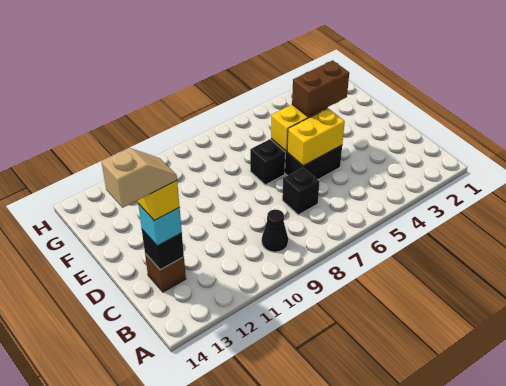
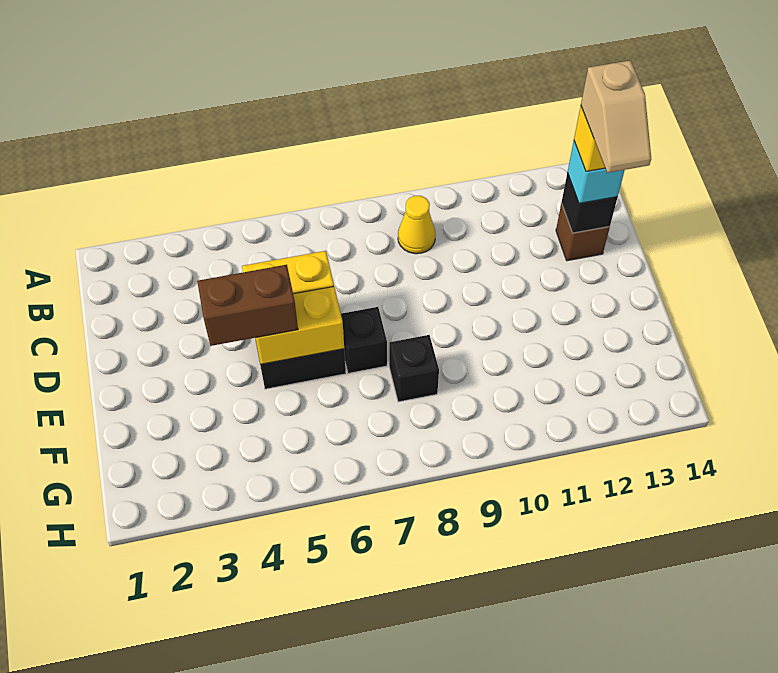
black 1x1 cone [262,209,288,252] -> yellow 1x1 cone [398,196,435,254]
black 1x1 brick [282,168,319,215] -> black 1x1 brick moved to [389,335,439,402]
tan 1x2 slope [101,148,177,208] -> tan 1x2 slope turned to [581,60,651,173]

